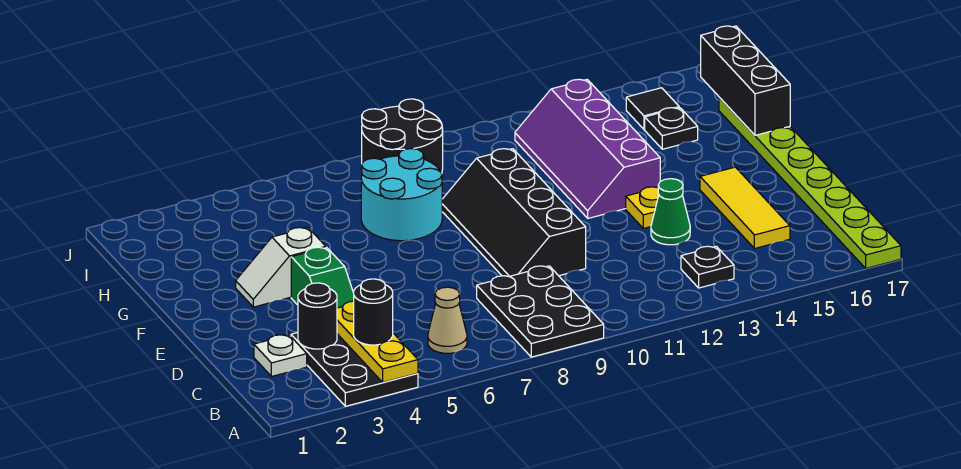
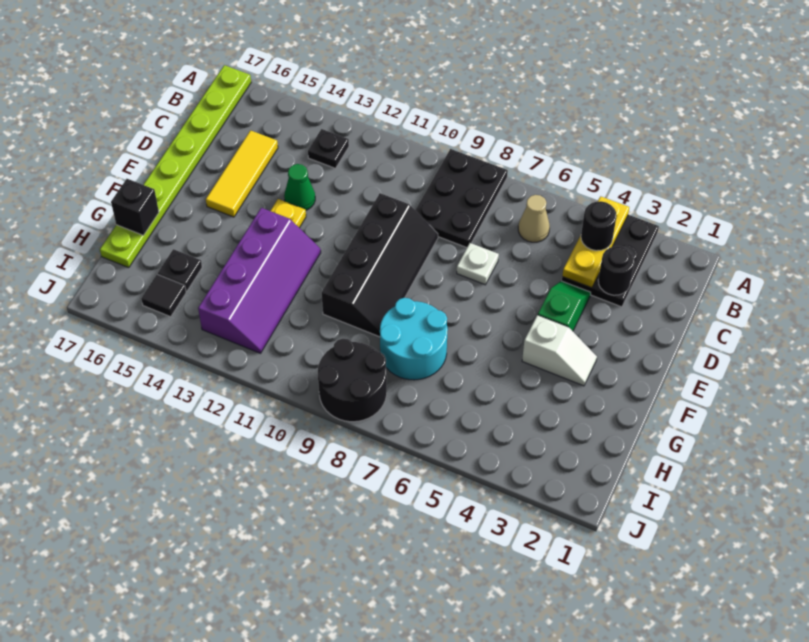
white 1x1 plate [254,335,307,377] -> white 1x1 plate moved to [457,243,499,285]
black 1x3 brick [701,26,790,135] -> black 1x1 brick [111,179,159,235]

